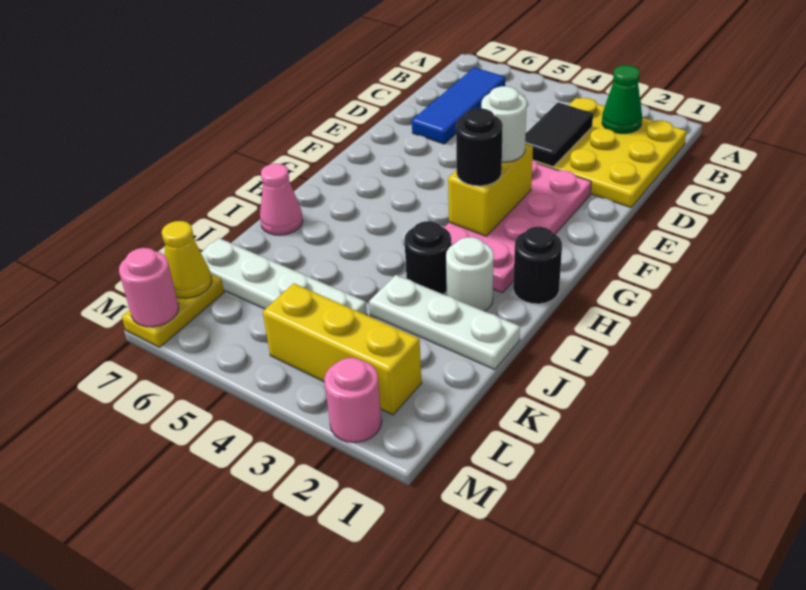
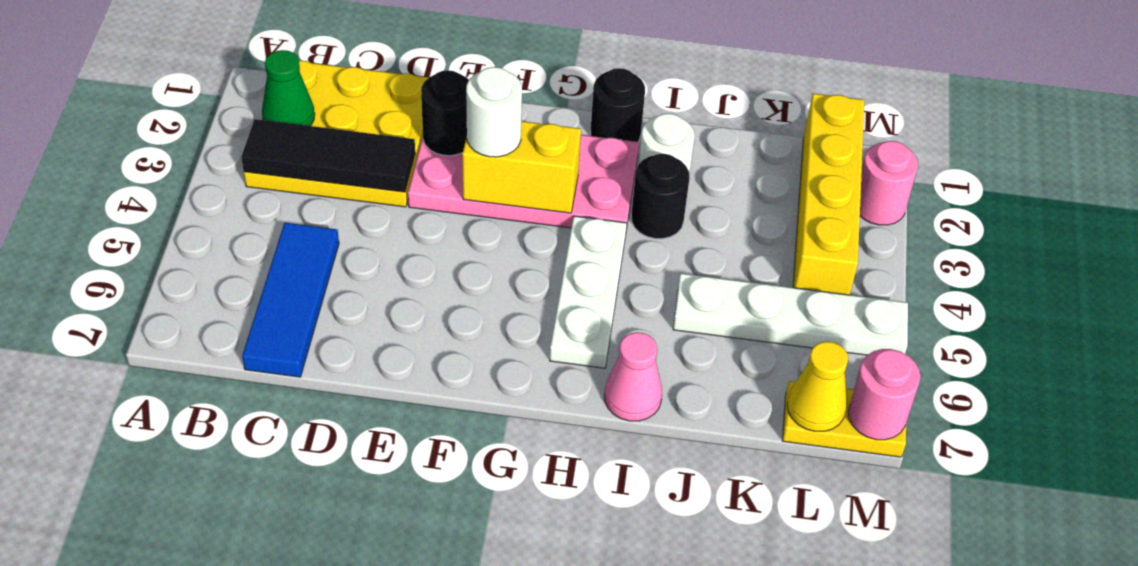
blue 1x3 tile [412,67,505,144] -> blue 1x3 tile turned to [242,223,339,377]
black 1x2 tile [525,103,593,167] -> black 1x3 tile [241,119,415,192]
black 1x1 round brick [456,108,503,186] -> black 1x1 round brick moved to [421,70,469,156]
white 1x3 plate [369,275,520,370] -> white 1x3 plate moved to [550,216,627,368]
white 1x4 plate [201,238,367,315] -> white 1x4 plate turned to [673,273,908,355]
yellow 1x3 brick [263,284,422,415] -> yellow 1x4 brick [793,93,864,295]

